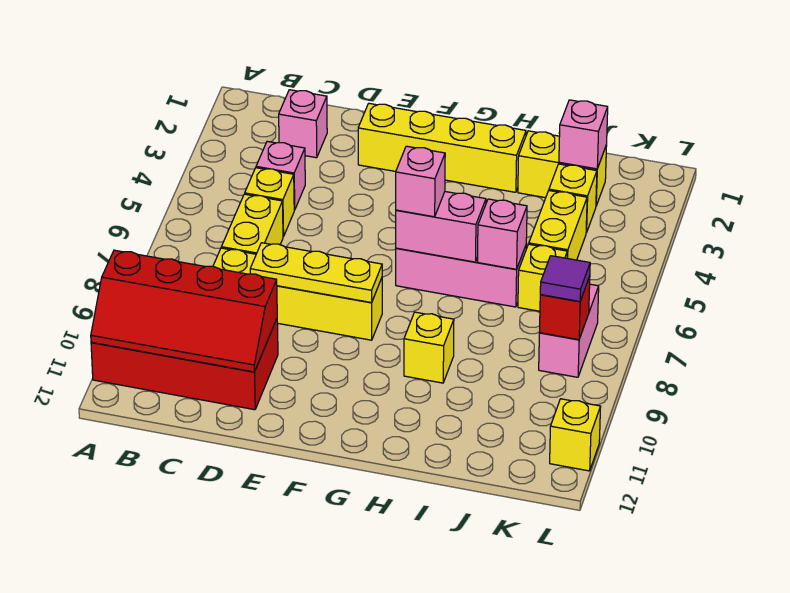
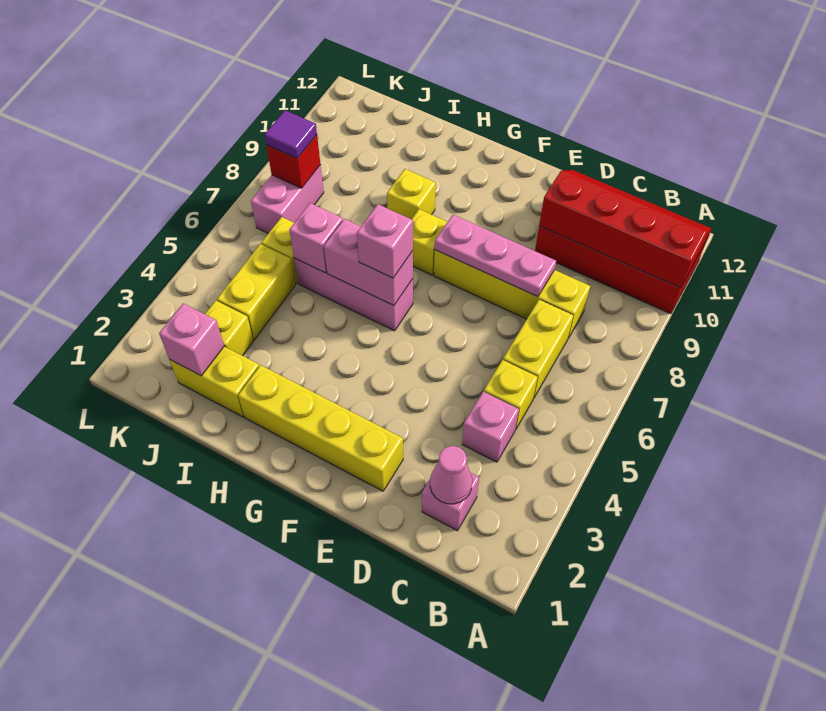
none -> pink 1x1 cone [430,446,472,504]
yellow 1x3 plate [250,243,382,303] -> pink 1x3 plate [435,215,556,297]
yellow 1x1 brick [550,399,601,471] -> yellow 1x1 brick moved to [412,209,447,275]

